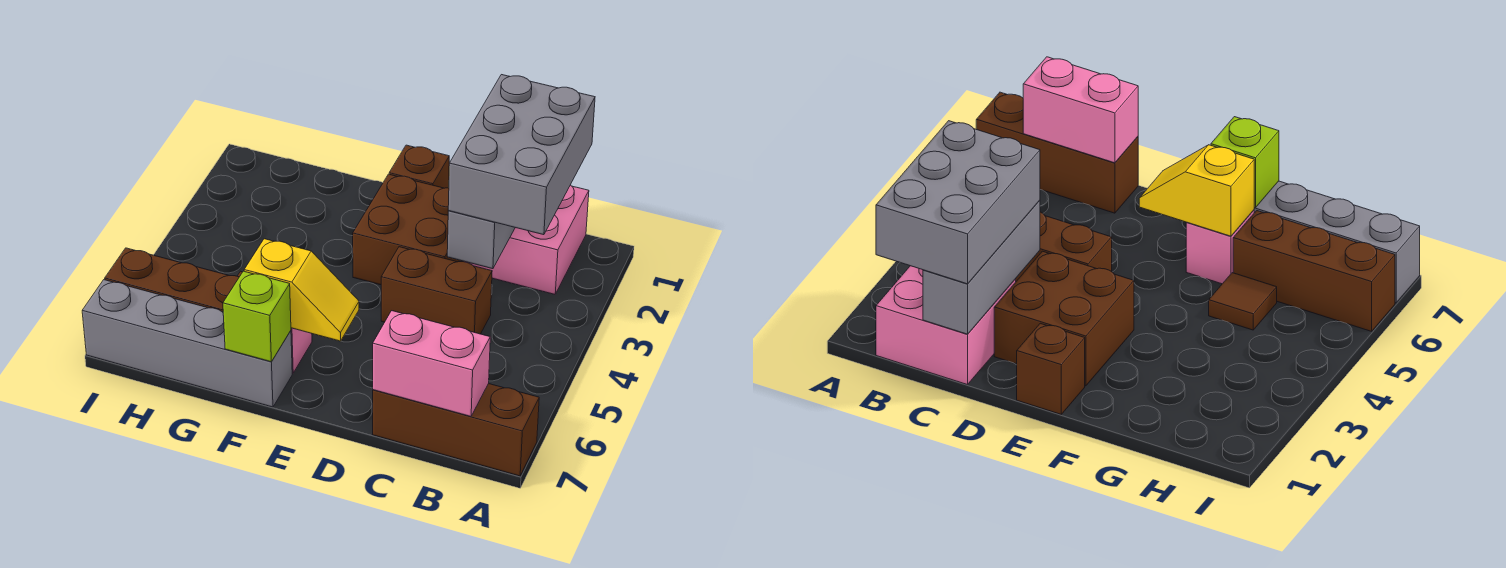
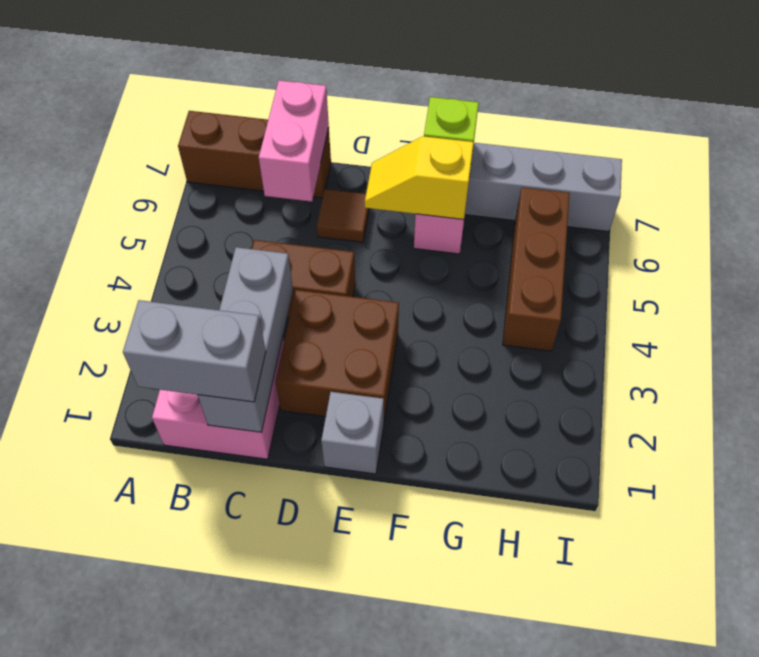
grey 2x3 brick [448,75,595,235] -> grey 1x2 brick [123,300,266,402]
pink 1x2 brick [373,311,490,416] -> pink 1x2 brick turned to [259,81,329,202]
brown 1x1 brick [389,145,449,188] -> grey 1x1 brick [321,392,384,474]
brown 1x1 tile [1209,273,1277,330] -> brown 1x1 tile moved to [317,189,370,242]
brown 1x3 brick [105,248,239,312] -> brown 1x3 brick turned to [503,187,570,351]

